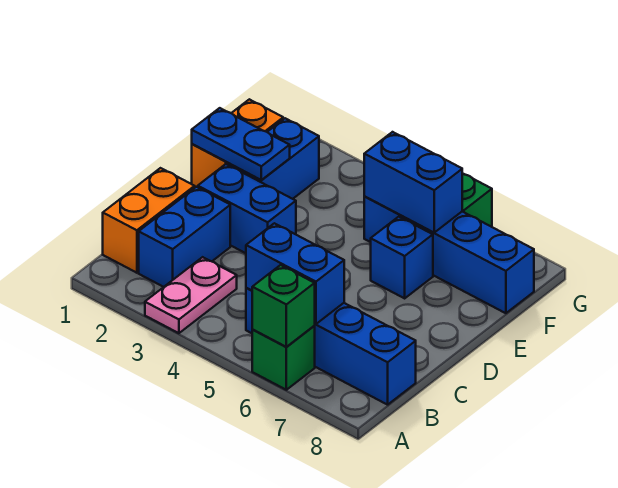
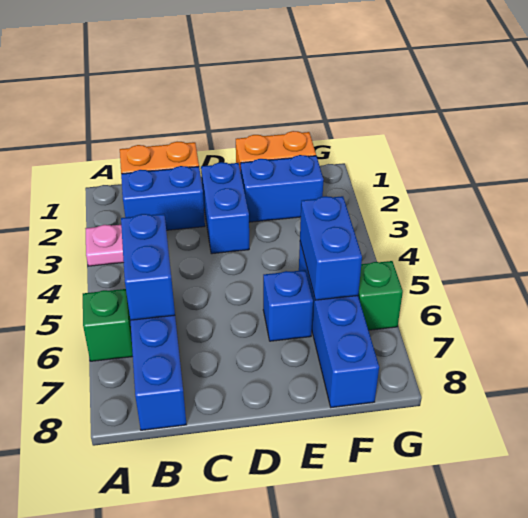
green 1x1 brick [252,265,315,347] -> none
blue 1x2 plate [192,108,290,180] -> none

